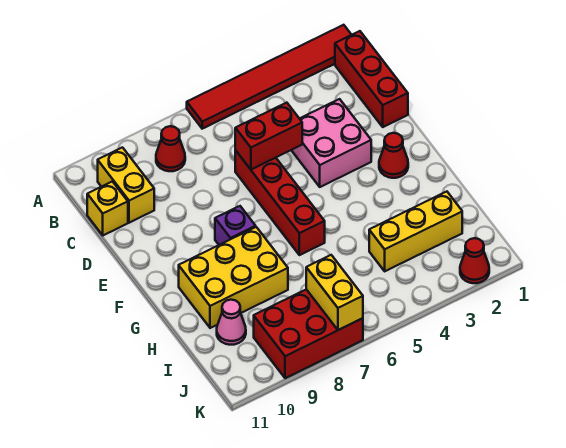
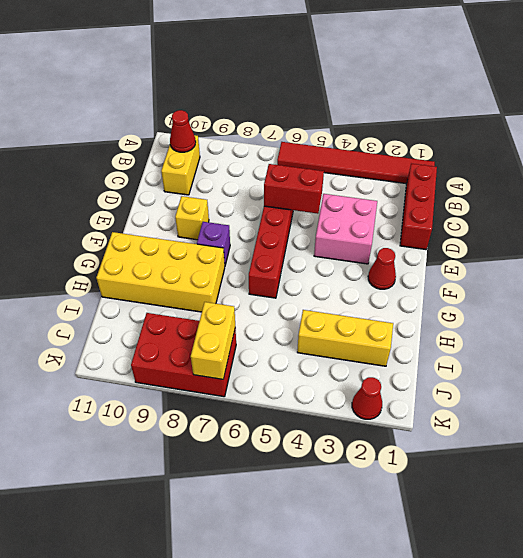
red 1x1 cone [156,126,185,171] -> red 1x1 cone moved to [170,110,196,152]
yellow 1x1 brick [87,181,128,235] -> yellow 1x1 brick moved to [175,196,209,240]
yellow 2x3 brick [179,227,288,328] -> yellow 2x4 brick [96,232,225,312]
pink 1x1 cone [217,300,246,345] -> none

